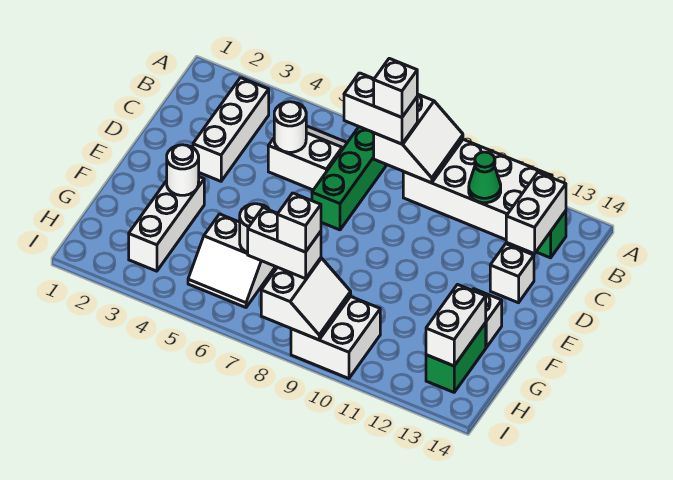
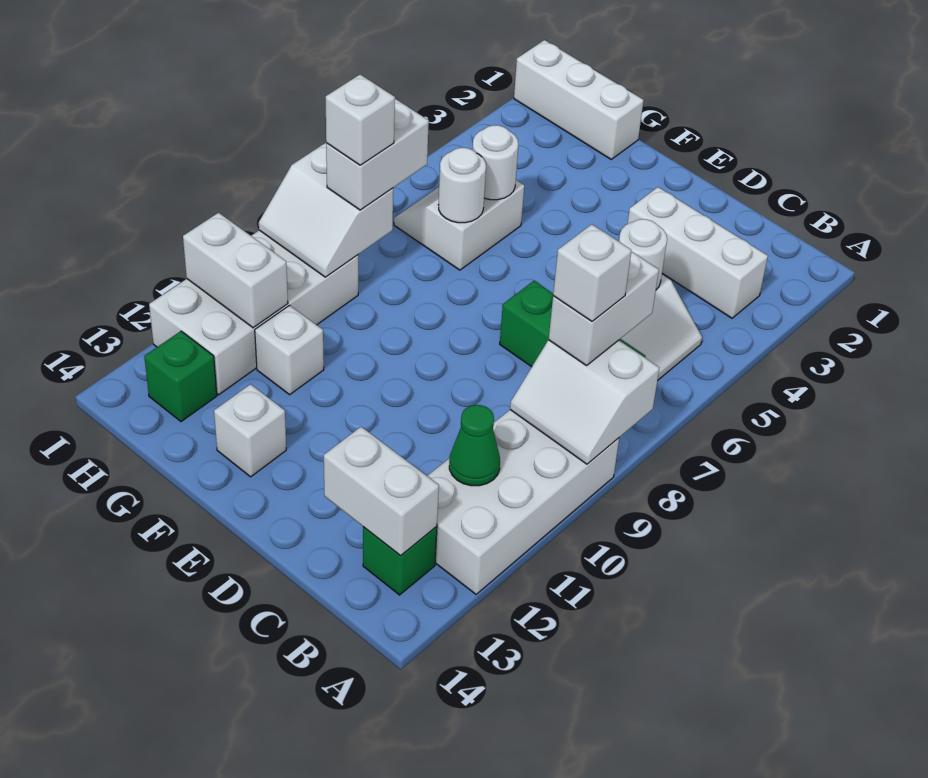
white 1x1 brick [490,244,534,303] -> white 1x1 brick moved to [255,305,324,395]
white 1x3 brick [129,177,204,271] -> white 1x3 brick moved to [514,40,644,159]
white 1x1 round brick [167,145,199,195] -> white 1x1 round brick moved to [473,125,518,200]
green 1x2 brick [426,323,486,392] -> green 1x1 brick [144,331,217,422]
white 1x2 brick [426,285,486,366] -> white 1x2 brick moved to [183,213,288,328]
white 2x2 brick [291,296,380,379] -> white 2x4 brick [149,230,358,395]

